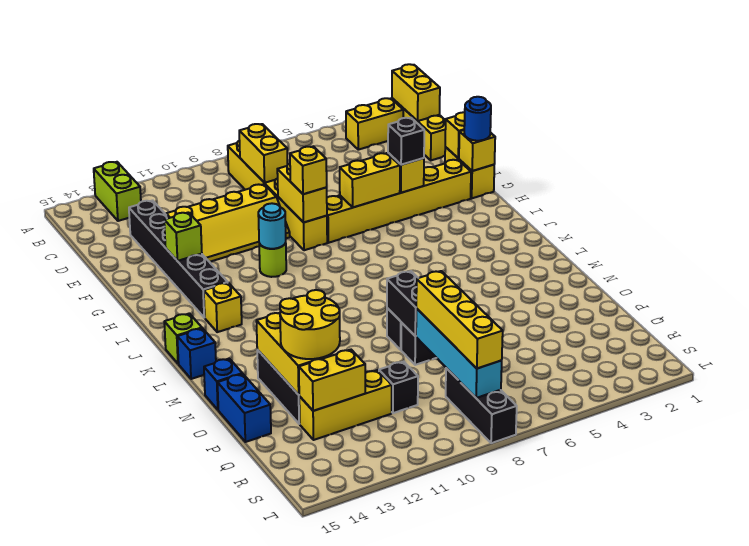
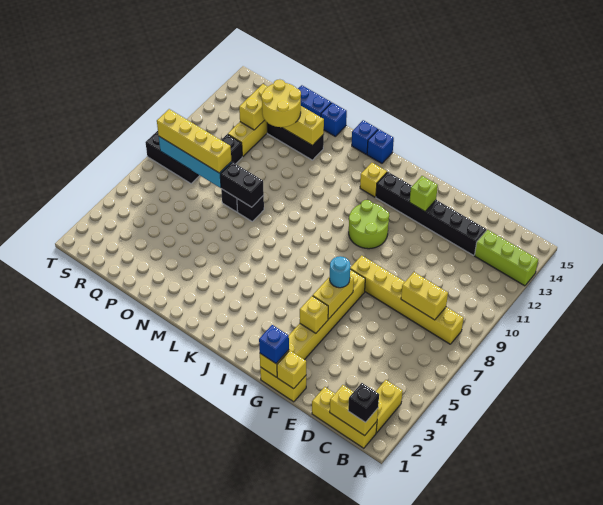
lime 1x2 brick [94,162,141,221] -> lime 1x3 brick [475,230,538,286]
yellow 2x4 slope [166,184,290,262] -> none
yellow 1x2 brick [277,164,327,222] -> none
blue 1x1 round brick [464,97,491,141] -> blue 1x1 brick [259,325,289,363]
black 1x1 brick [388,118,424,165] -> black 1x1 brick moved to [348,383,379,422]
yellow 1x1 brick [290,146,327,194] -> none
lime 1x1 round brick [259,243,286,277] -> lime 2x2 round brick [349,200,389,249]
cyan 1x1 round brick [258,203,286,249] -> cyan 1x1 round brick moved to [330,256,350,288]
lime 1x1 brick [164,313,202,364] -> blue 1x1 brick [367,129,394,163]

